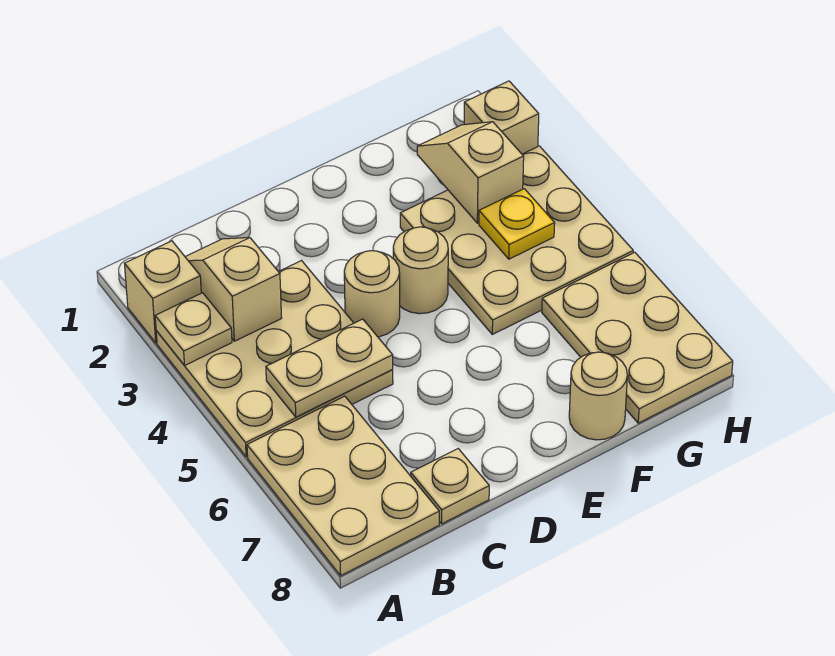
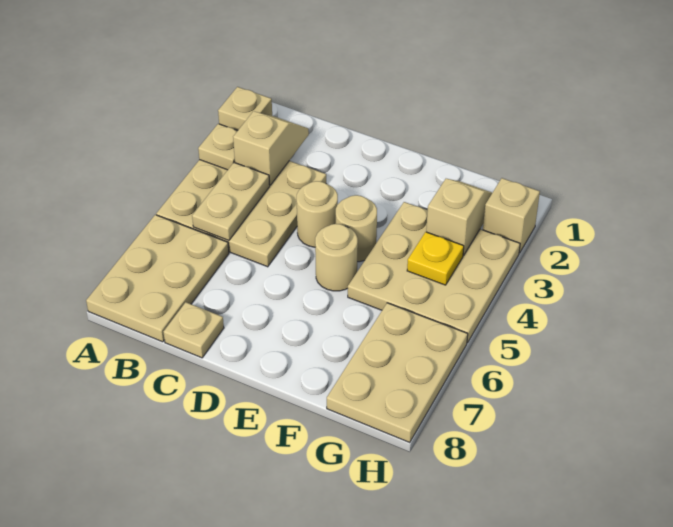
tan 1x2 plate [266,319,393,417] -> tan 1x2 plate turned to [192,163,270,241]
tan 1x1 round brick [569,352,627,440] -> tan 1x1 round brick moved to [315,224,358,291]

